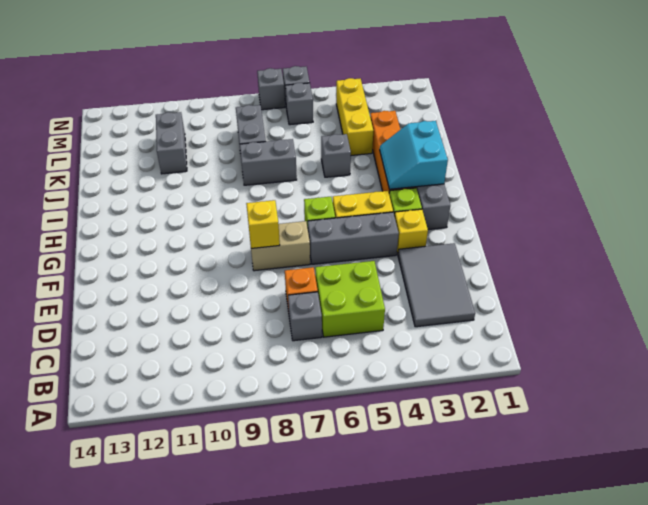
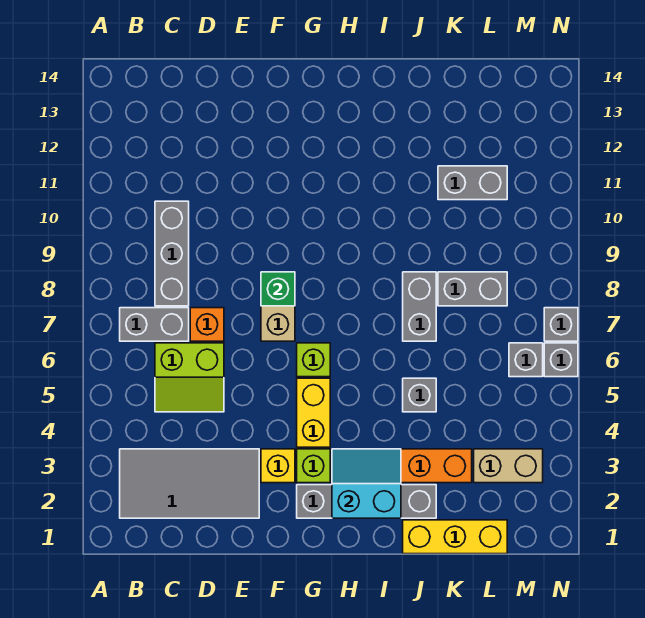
grey 2x3 tile [398,243,475,327] -> grey 2x4 tile [120,449,259,518]
lime 2x2 brick [315,261,385,337] -> lime 2x2 slope [155,343,224,412]
grey 1x1 brick [288,292,322,341] -> grey 1x2 brick [120,308,189,341]
grey 1x3 brick [308,212,399,264] -> grey 1x3 brick moved to [155,201,189,306]
yellow 1x1 brick [246,200,280,249] -> green 1x1 brick [261,272,295,306]
yellow 1x3 brick [336,78,373,155] -> yellow 1x3 brick moved to [403,520,507,554]
none -> tan 1x2 brick [474,449,543,483]

